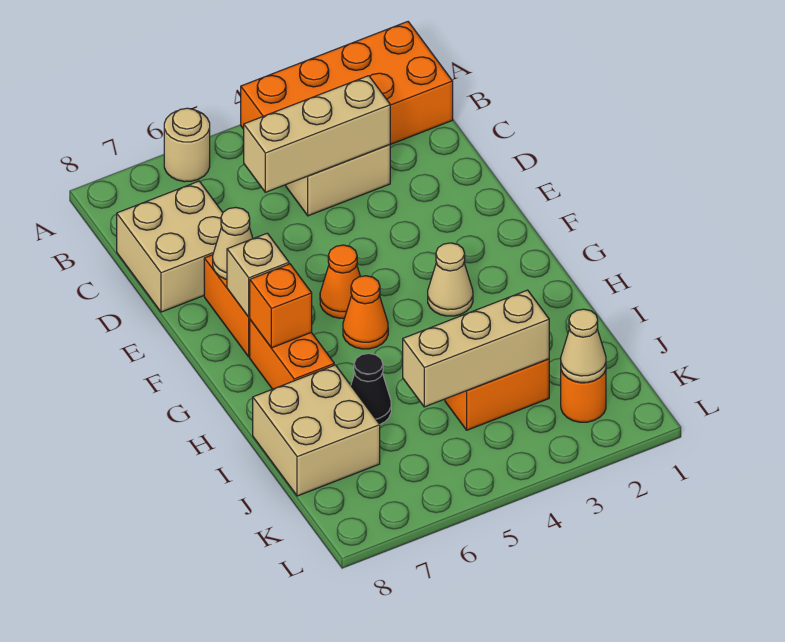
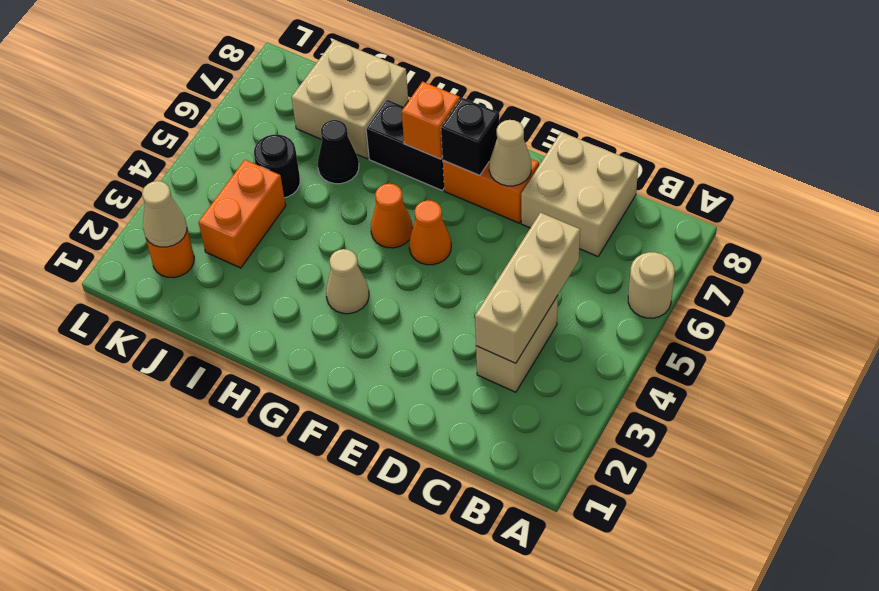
orange 2x4 brick [241,22,453,145] -> none
tan 1x1 brick [227,233,289,317] -> black 1x1 brick [441,98,499,176]
orange 1x2 brick [250,320,334,389] -> black 1x2 brick [366,100,444,190]
tan 1x3 brick [403,290,549,407] -> none
none -> black 1x1 round brick [254,135,300,198]

